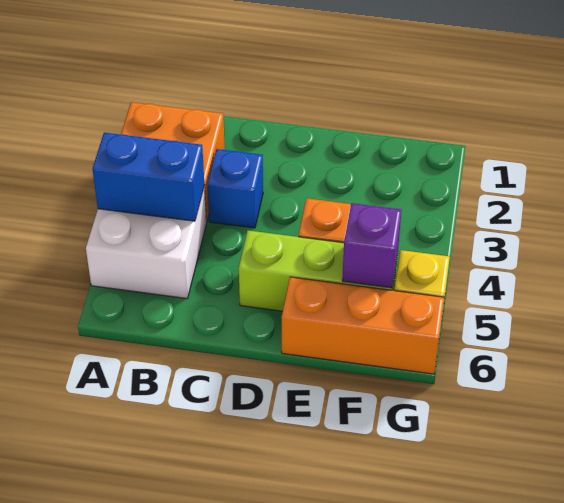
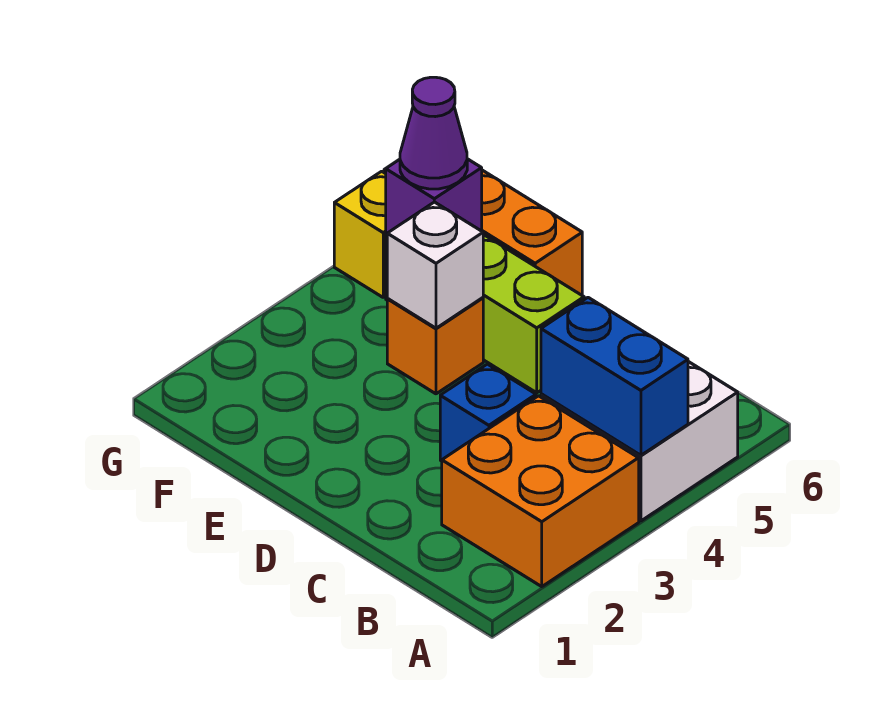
none -> white 1x1 brick [387,202,483,328]
none -> purple 1x1 cone [400,77,467,189]

